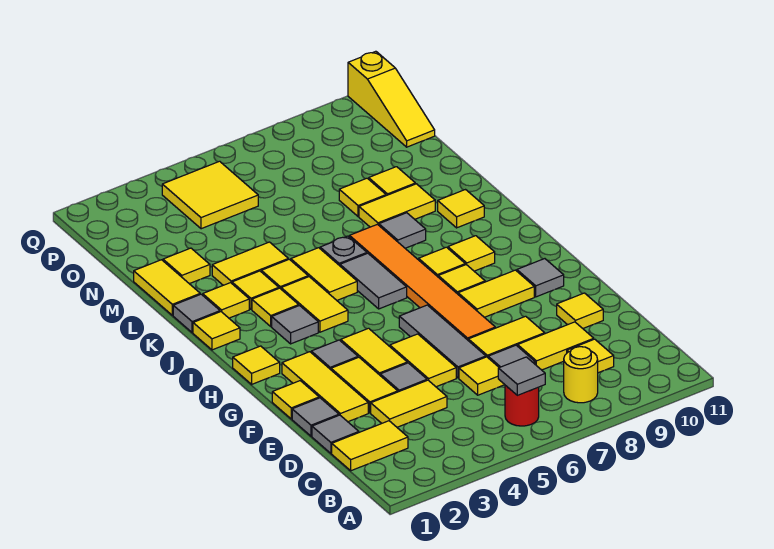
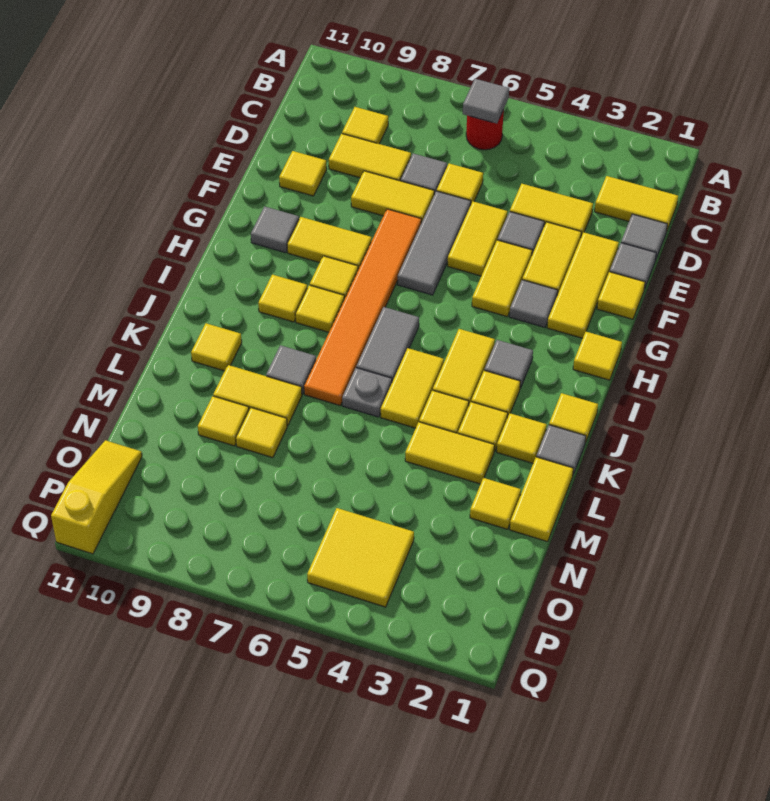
yellow 1x1 round brick [564,347,598,403] -> none

